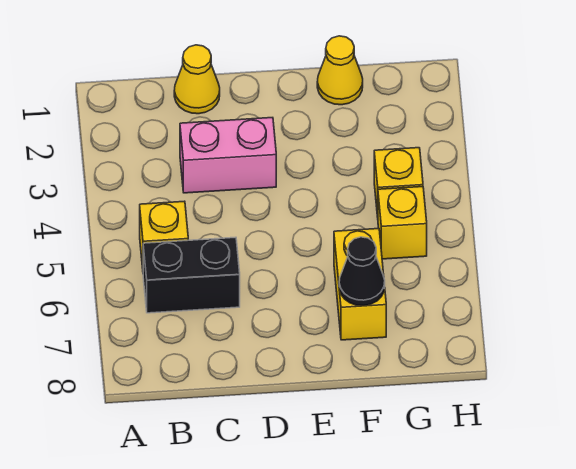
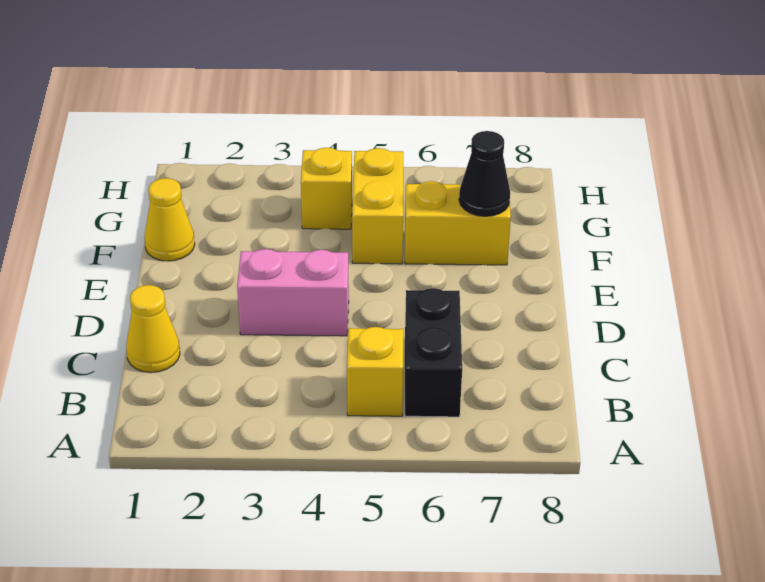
pink 1x2 brick [180,118,276,193] -> pink 1x2 brick turned to [237,249,349,336]
yellow 1x1 brick [378,187,427,259] -> yellow 1x2 brick [352,148,403,264]

